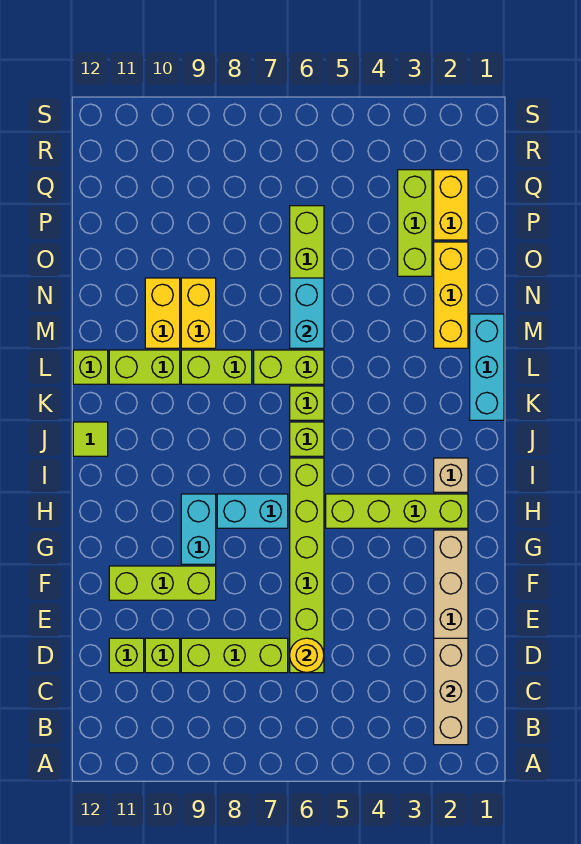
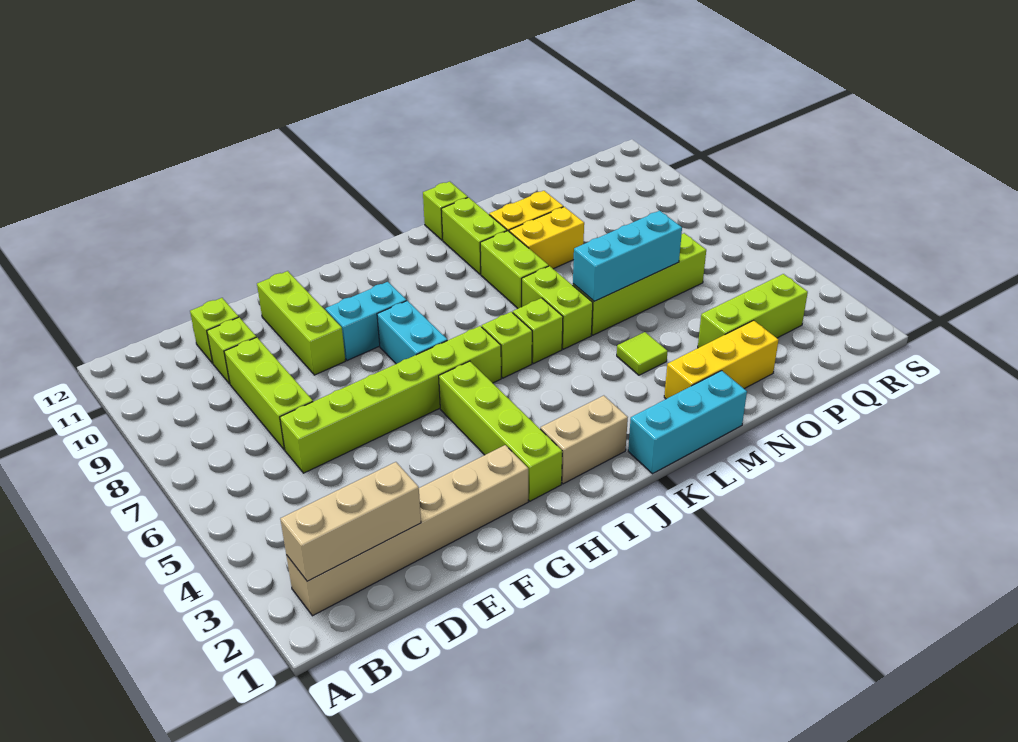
yellow 1x1 round brick [290,638,324,673] -> none
tan 1x1 brick [434,458,468,492] -> tan 1x2 brick [540,396,628,484]
lime 1x1 tile [73,422,108,456] -> lime 1x1 tile moved to [617,332,668,375]
cyan 1x2 brick [290,278,324,348] -> cyan 1x3 brick [573,211,682,301]
yellow 1x2 brick [434,170,468,240] -> none

